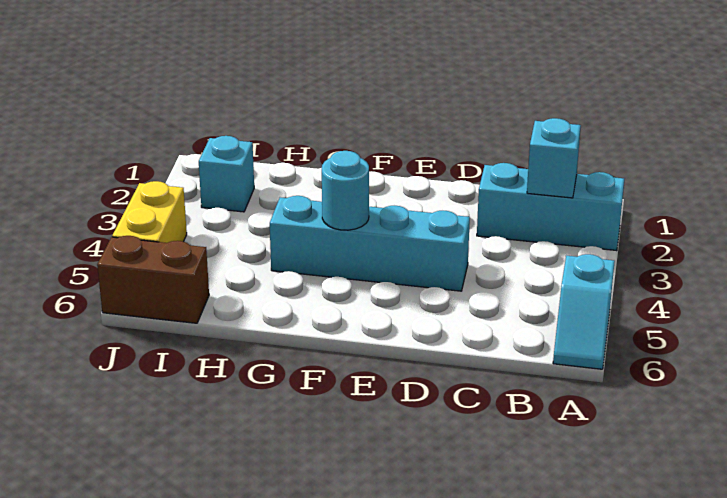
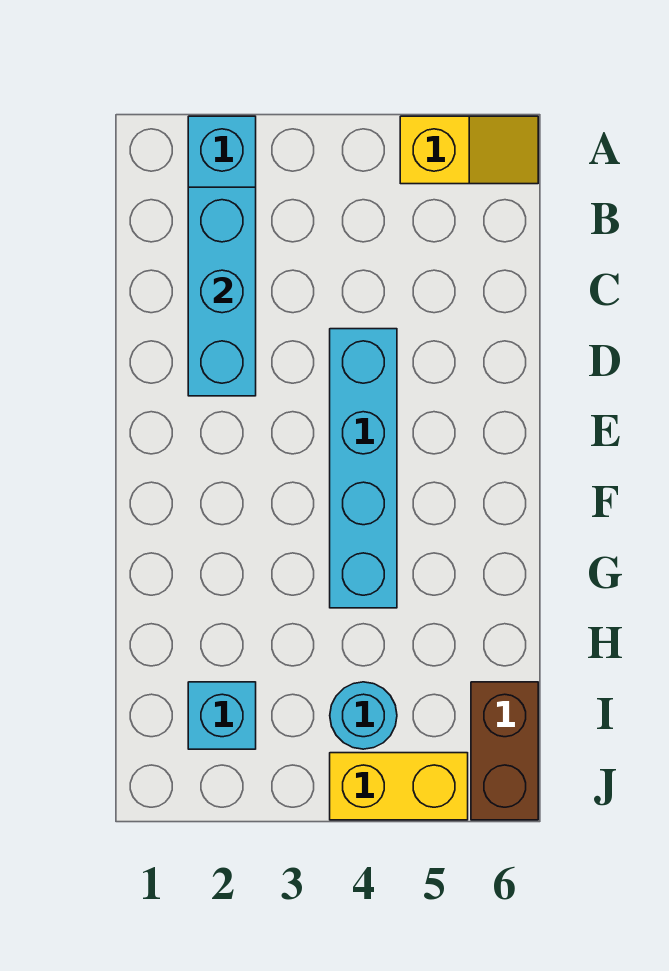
cyan 1x2 slope [553,254,615,369] -> yellow 1x2 slope [400,116,538,184]
cyan 1x1 brick [527,118,581,198] -> cyan 1x3 brick [188,187,256,396]
cyan 1x1 round brick [322,151,369,230] -> cyan 1x1 round brick moved to [330,682,397,749]

